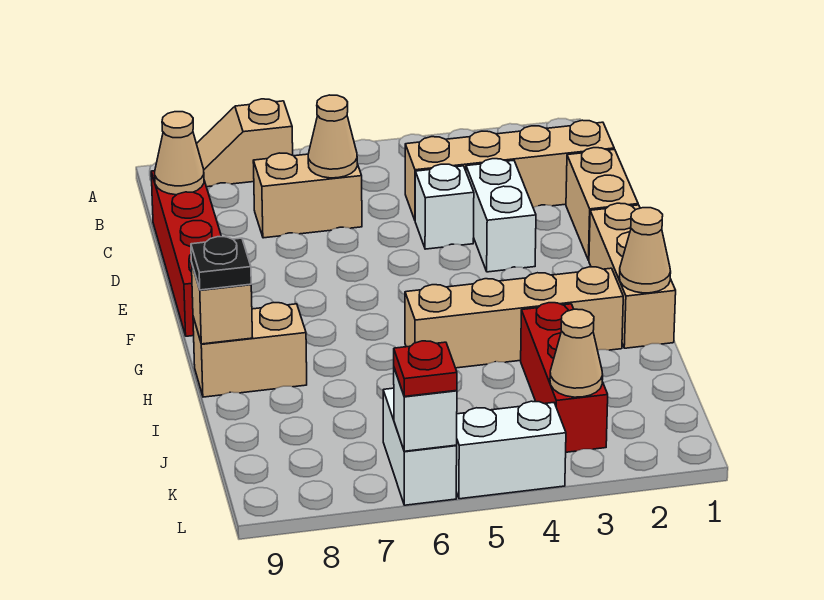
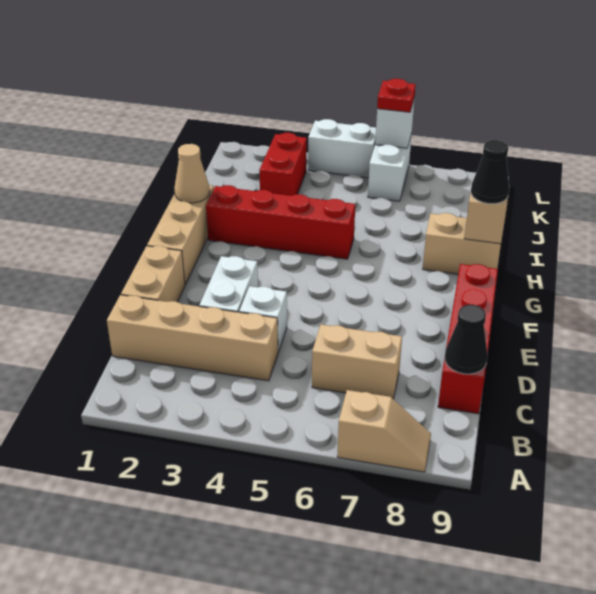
tan 1x1 cone [308,95,357,178] -> none
tan 1x1 cone [155,112,204,195] -> black 1x1 cone [445,305,488,374]
tan 1x4 brick [405,267,623,368] -> red 1x4 brick [206,185,355,259]
black 1x1 plate [191,237,251,290] -> black 1x1 cone [471,140,509,204]
red 1x3 brick [521,303,608,452] -> red 1x2 brick [259,133,307,196]
tan 1x1 cone [550,309,603,397] -> none

